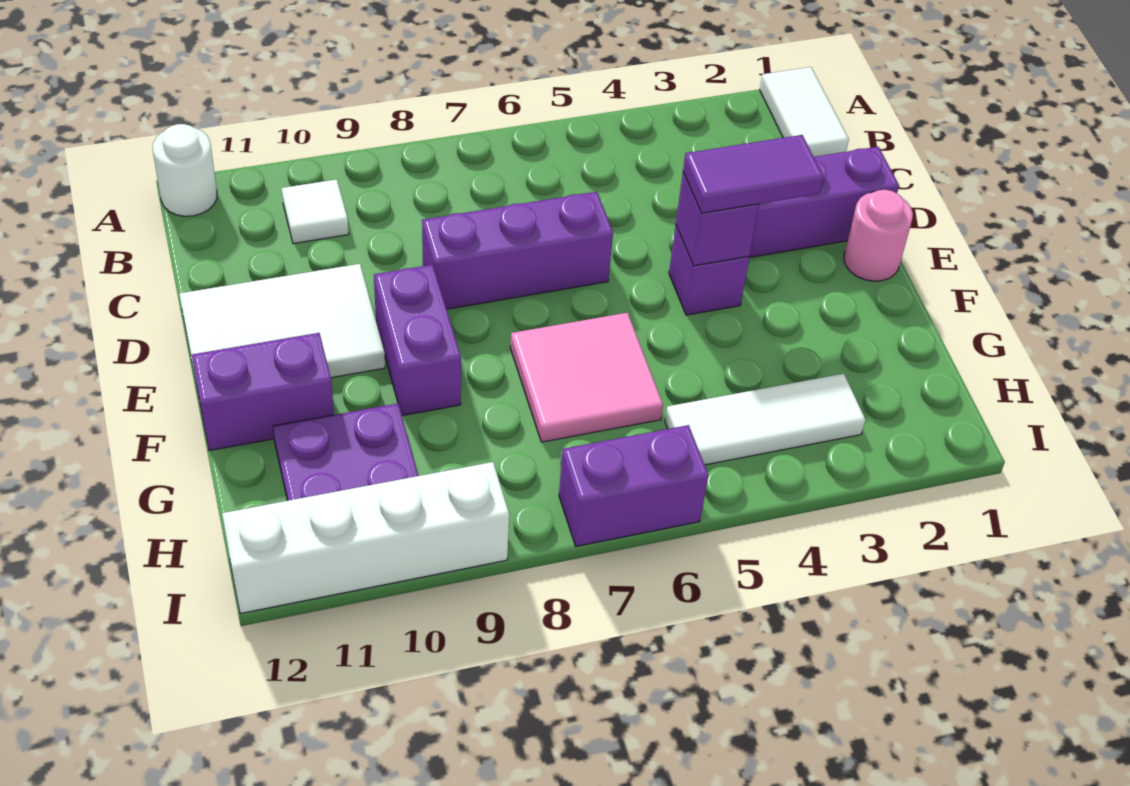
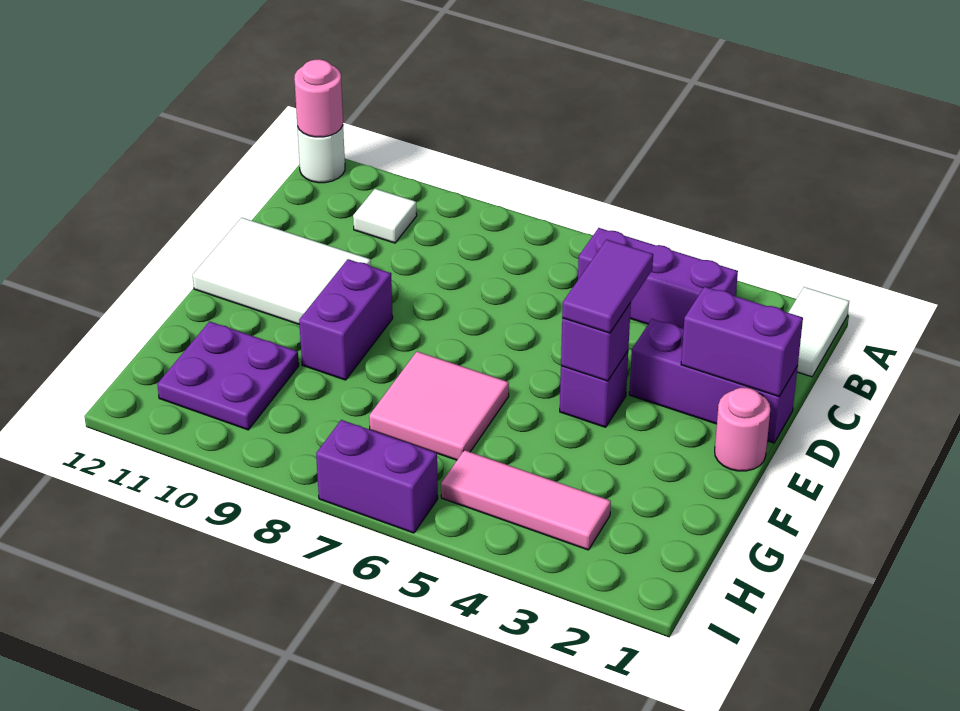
none -> pink 1x1 round brick [294,59,343,137]
purple 1x3 brick [422,192,613,309] -> purple 1x3 brick moved to [578,228,738,329]
purple 1x2 tile [683,135,823,213] -> purple 1x2 tile turned to [562,240,653,333]
purple 1x2 brick [192,333,334,451] -> purple 1x2 brick moved to [681,287,803,397]
white 1x3 tile [665,374,865,465] -> pink 1x3 tile [441,450,611,550]
white 1x4 brick [222,462,509,614] -> none

